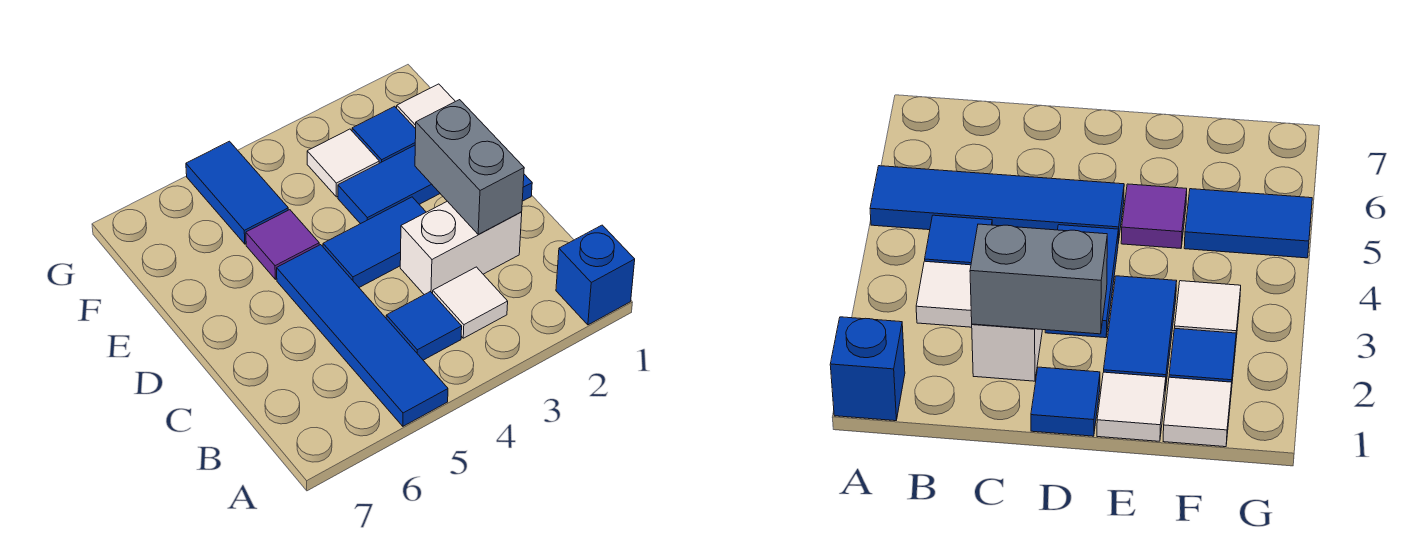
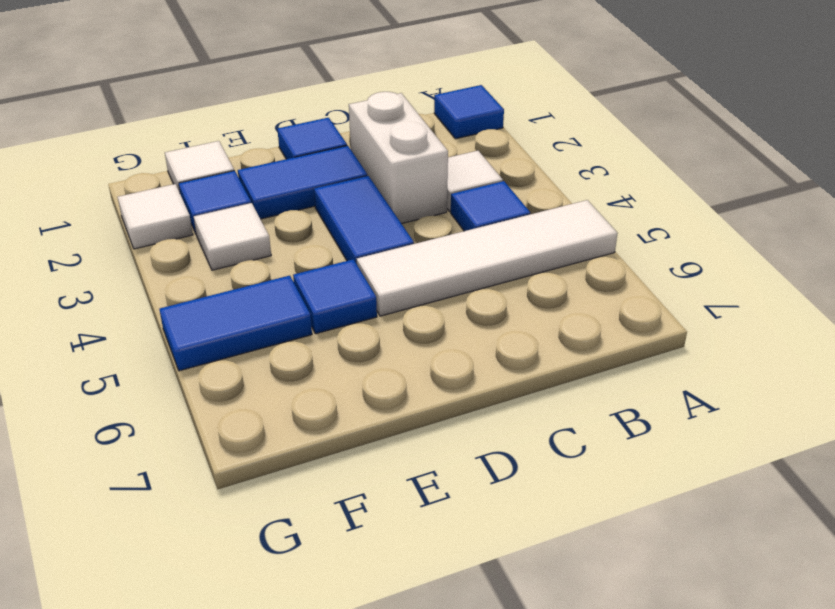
blue 1x1 brick [556,225,635,325] -> blue 1x1 tile [434,85,504,139]
blue 1x4 tile [277,245,448,426] -> white 1x4 tile [357,200,618,316]
grey 1x2 brick [415,100,524,235] -> none
white 1x1 tile [1097,372,1166,441] -> white 1x1 tile moved to [118,184,193,249]
blue 1x2 tile [338,145,440,224] -> blue 1x2 tile turned to [238,146,368,219]
purple 1x1 tile [246,210,319,279] -> blue 1x1 tile [293,259,377,334]

